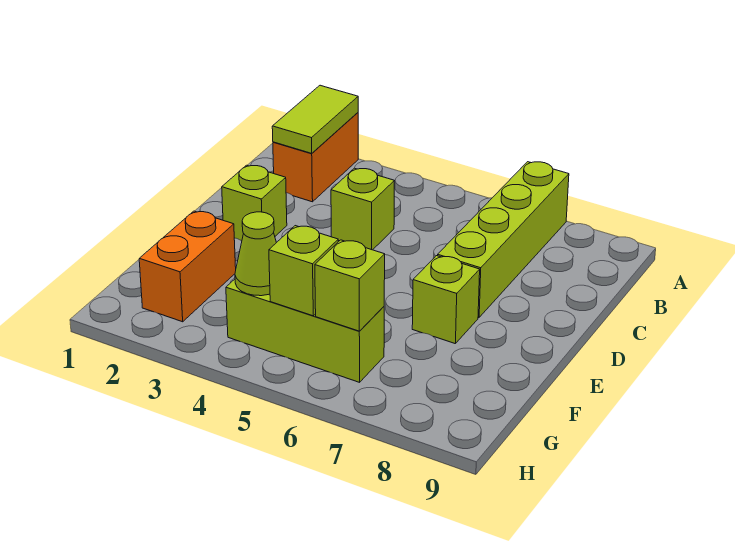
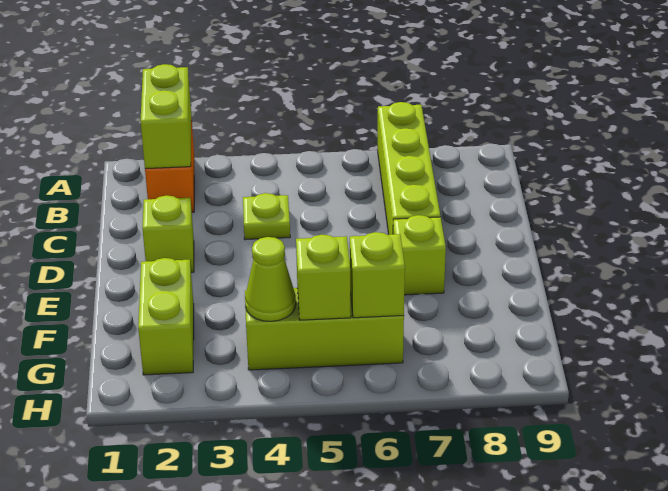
lime 1x2 tile [272,85,358,153] -> lime 1x2 brick [141,64,191,169]
lime 1x1 brick [331,168,394,250] -> lime 1x1 plate [243,193,290,240]
orange 1x2 brick [139,211,236,322] -> lime 1x2 brick [138,258,194,375]

